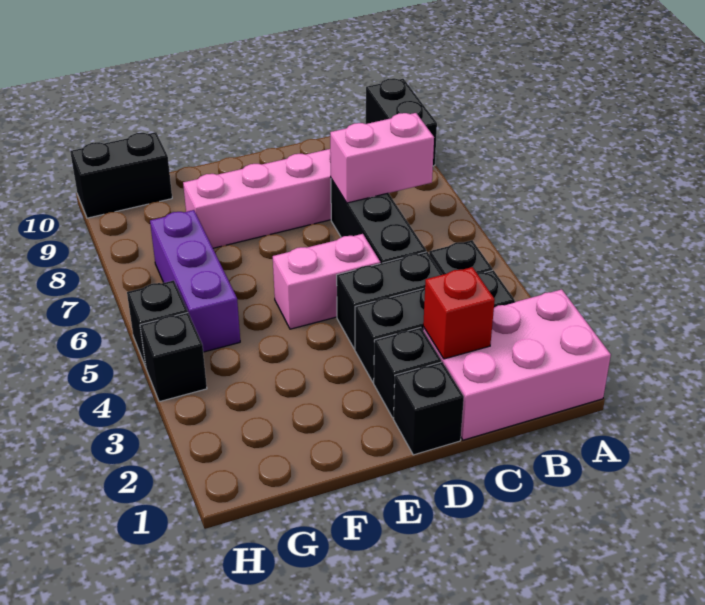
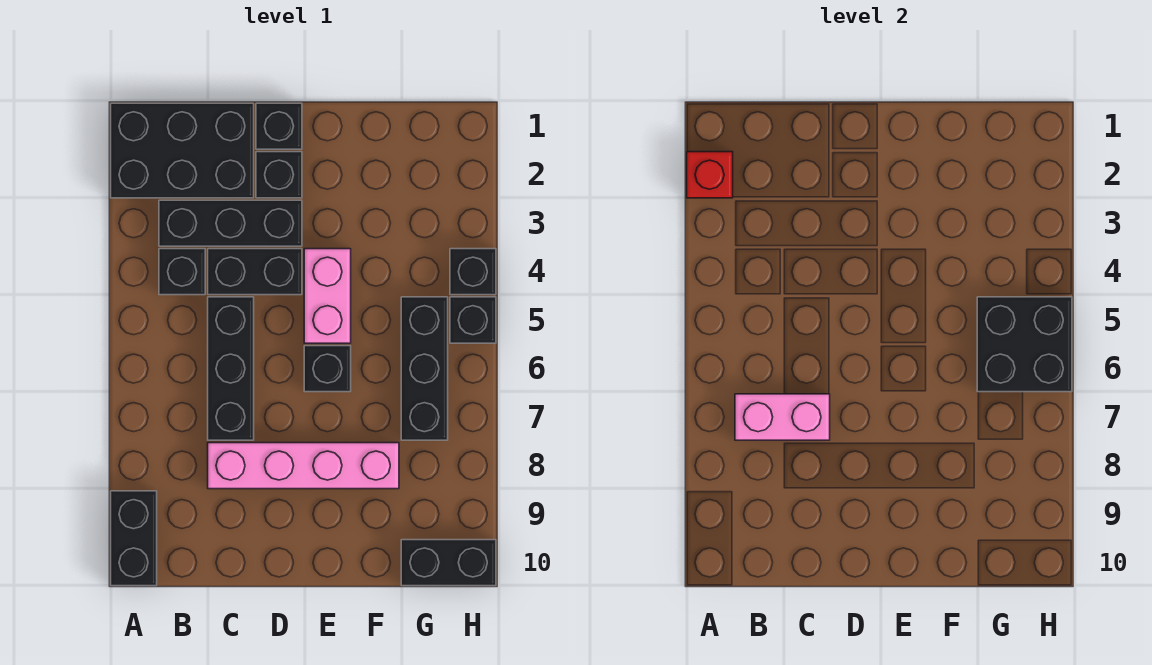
pink 2x3 brick [423,289,611,440] -> black 2x3 brick [111,103,254,198]
red 1x1 brick [423,267,495,359] -> red 1x1 brick moved to [687,152,733,198]
pink 1x2 brick [273,234,380,329] -> pink 1x2 brick turned to [304,249,351,343]
none -> black 1x1 brick [304,346,351,392]
purple 1x3 brick [150,210,240,352] -> black 1x3 brick [401,297,448,440]
none -> black 2x2 brick [977,297,1072,392]

